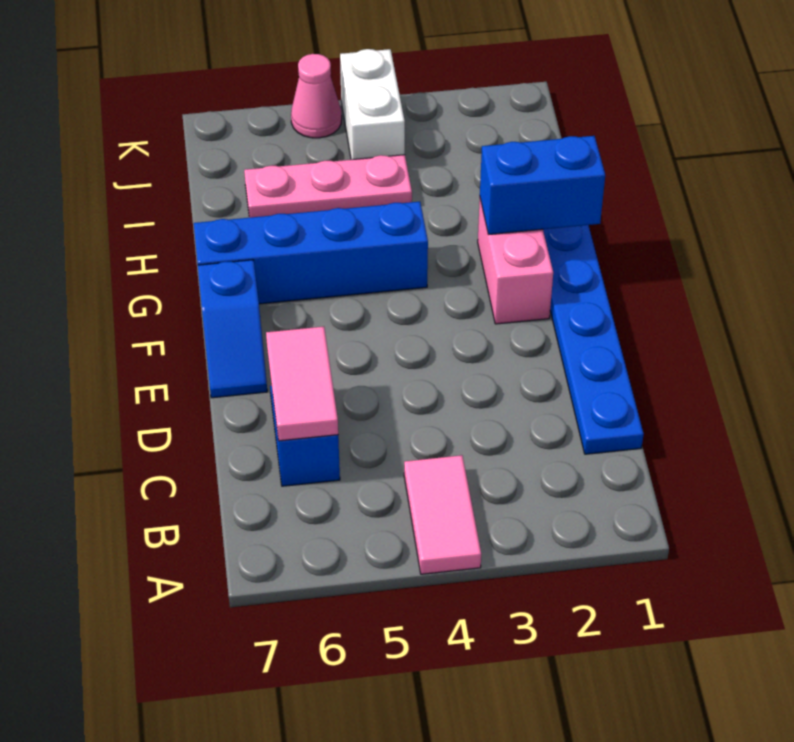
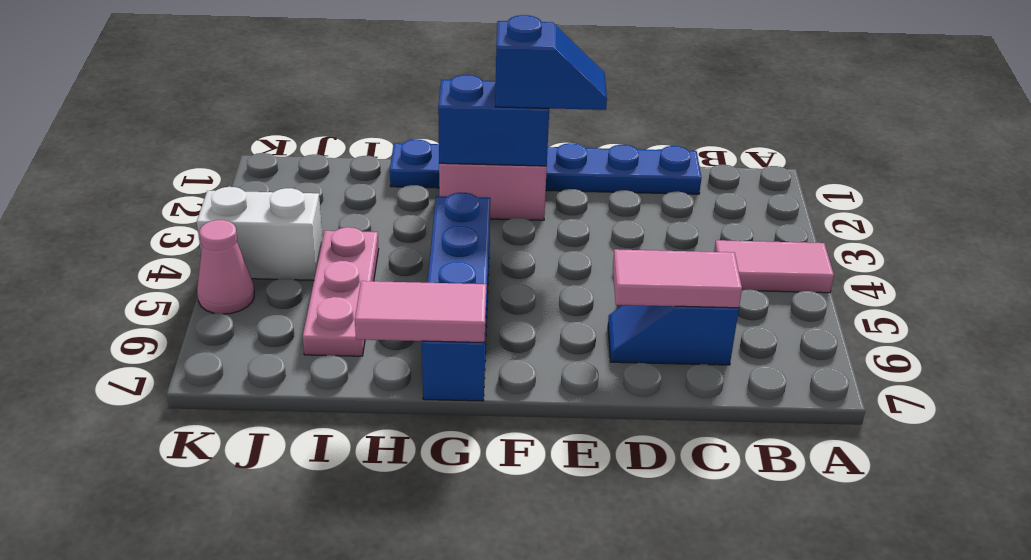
blue 1x2 slope [198,260,267,398] -> blue 1x2 slope moved to [495,15,607,110]
blue 1x2 brick [480,136,605,235] -> blue 1x2 brick turned to [438,75,549,166]
none -> pink 1x2 tile [355,281,486,343]

